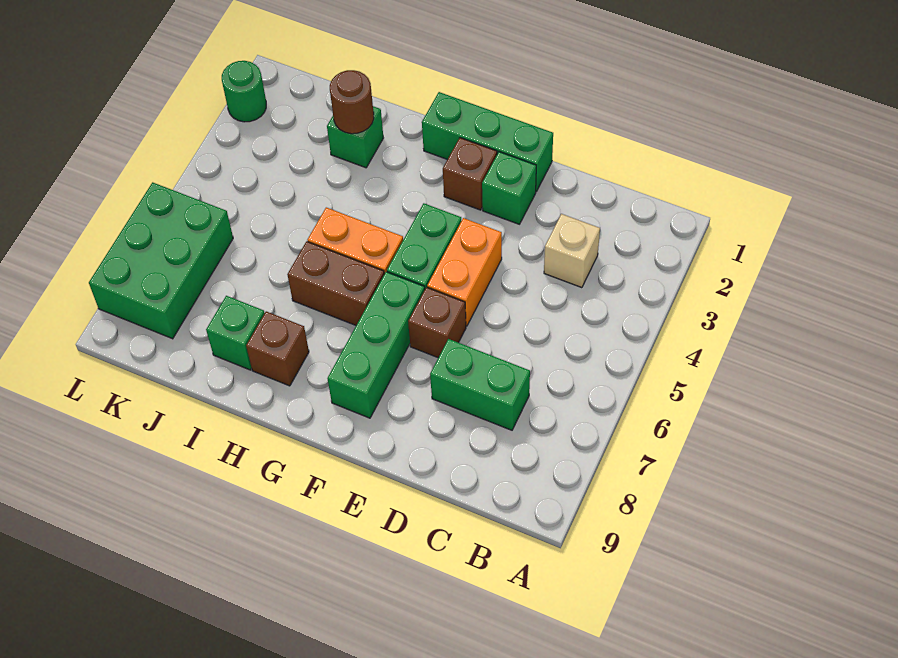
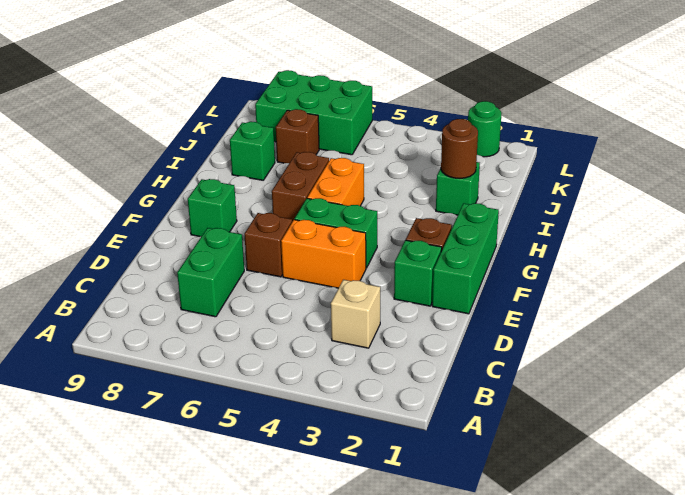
green 1x3 brick [327,272,425,418] -> green 1x1 brick [188,179,237,237]
brown 1x1 brick [246,311,309,386] -> brown 1x1 brick moved to [276,109,319,163]

